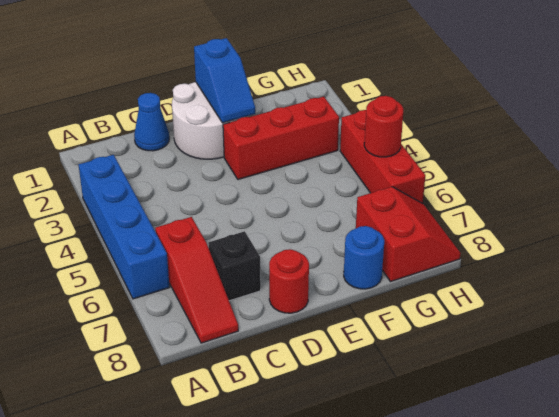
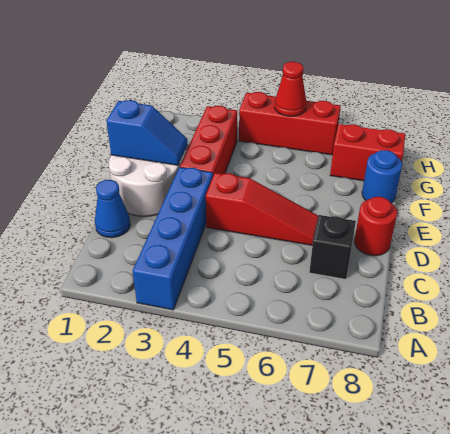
blue 1x4 brick [79,155,170,299] -> blue 1x4 brick turned to [133,167,213,310]
red 1x3 slope [155,217,238,343] -> red 1x3 slope moved to [206,173,318,245]
red 1x1 round brick [364,96,403,157] -> red 1x1 cone [275,62,306,116]

